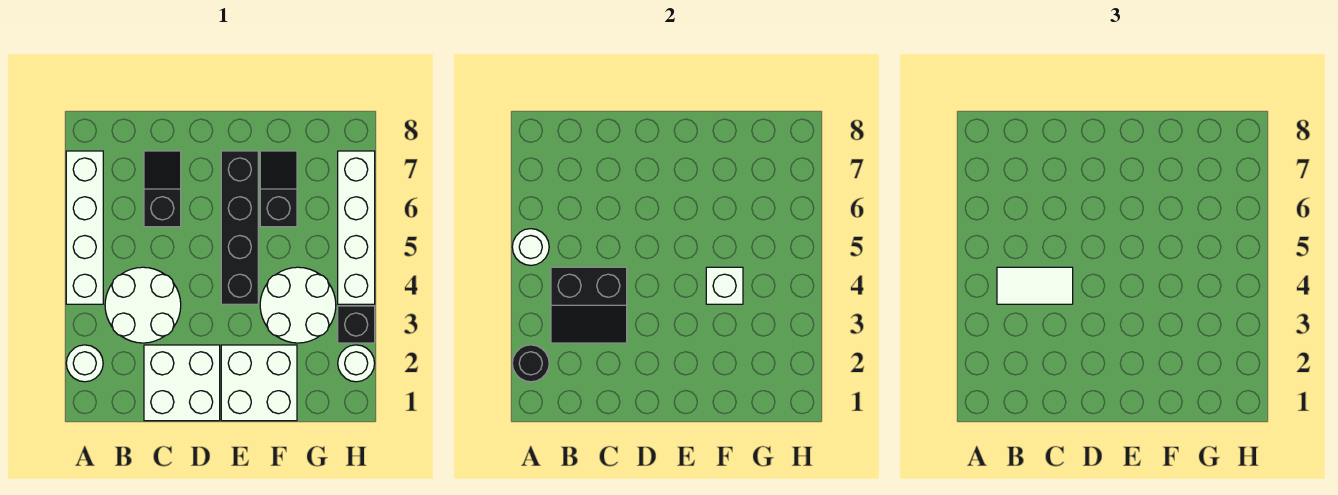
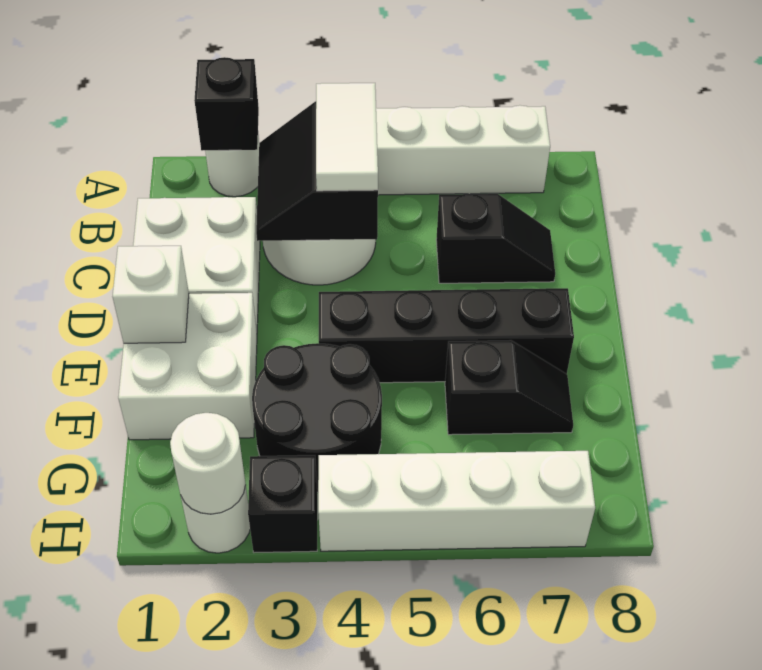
black 1x1 round brick [512,345,549,382] -> black 1x1 brick [194,57,259,151]
white 1x1 round brick [512,229,549,265] -> white 1x1 round brick moved to [170,413,246,514]
white 2x2 round brick [260,267,336,343] -> black 2x2 round brick [252,343,382,492]
white 1x1 brick [706,267,743,304] -> white 1x1 brick moved to [113,246,189,343]

